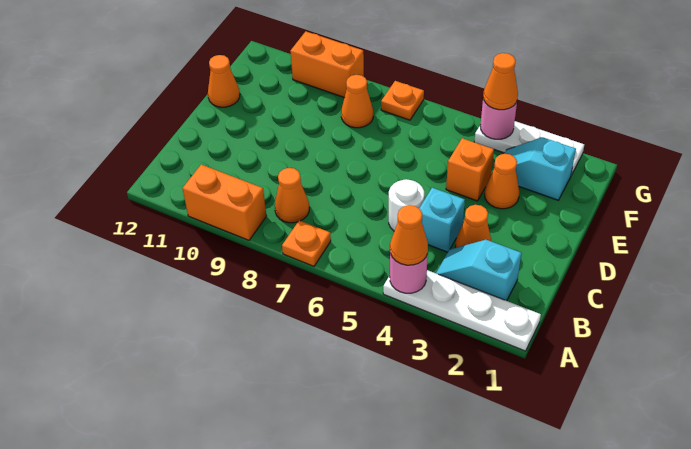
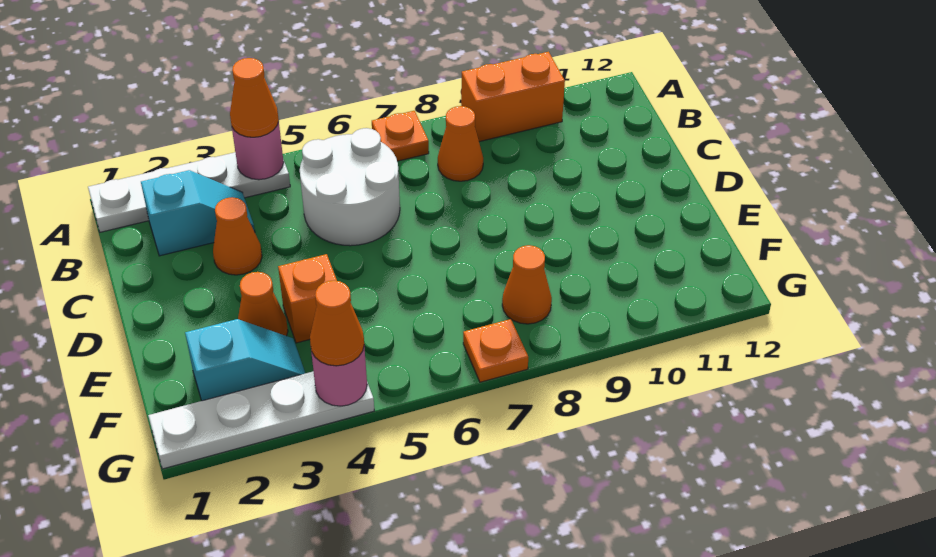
cyan 1x1 brick [419,188,465,252] -> none
white 1x1 round brick [389,179,424,231] -> white 2x2 round brick [300,128,400,246]
orange 1x1 cone [208,55,240,107] -> none
white 1x3 plate [474,121,584,175] -> white 1x4 plate [148,371,374,469]
orange 1x2 brick [290,31,364,98] -> none

